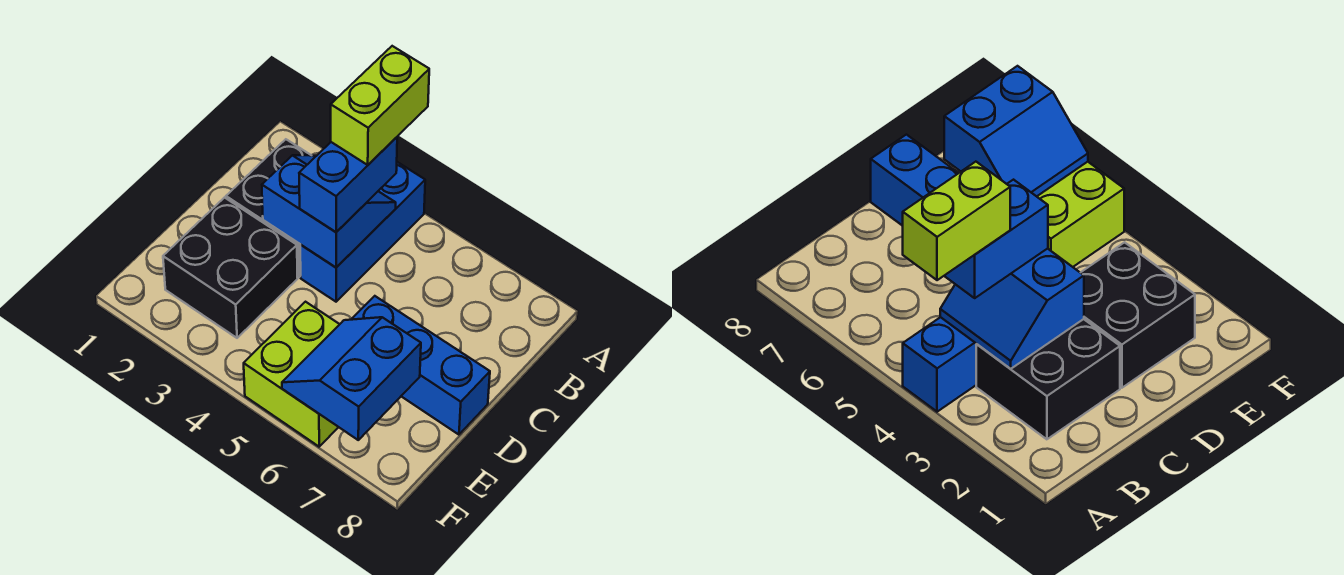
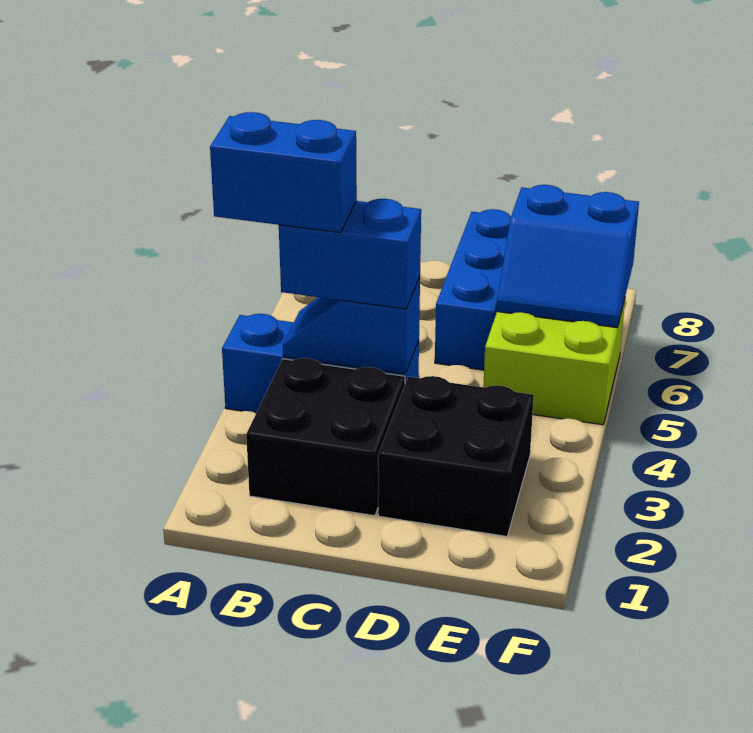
lime 1x2 brick [331,46,429,165] -> blue 1x2 brick [210,112,357,233]
blue 2x2 slope [262,155,396,267] -> blue 1x2 slope [283,277,420,374]

